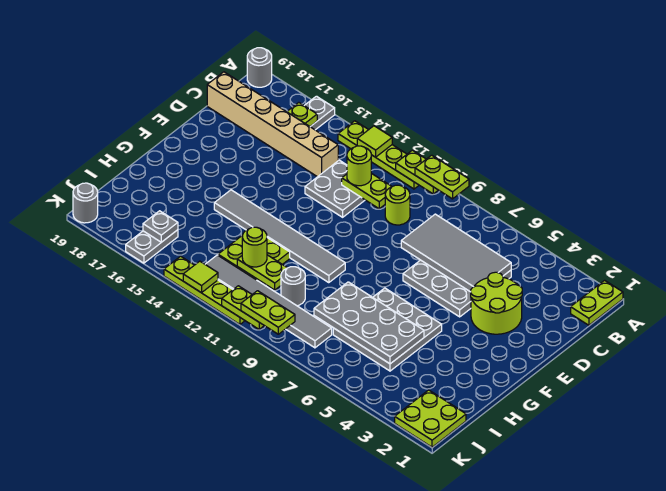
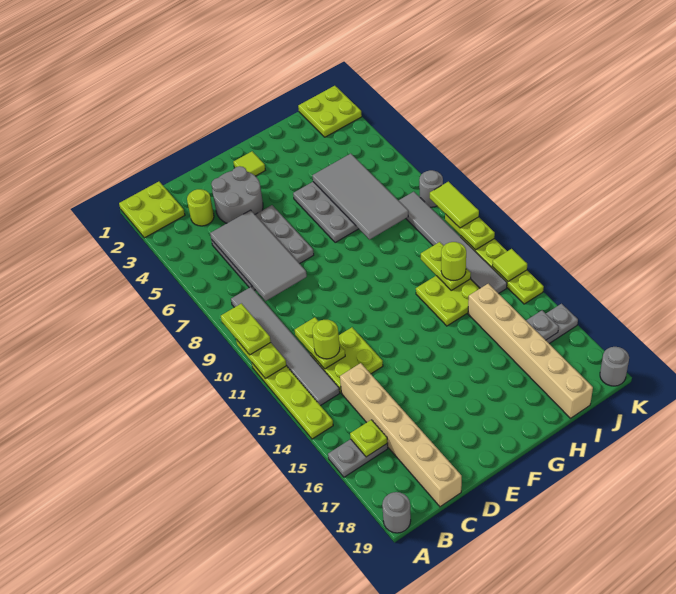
lime 1x2 plate [571,280,623,325] -> lime 2x2 plate [119,182,185,238]
lime 1x1 tile [357,126,392,157] -> lime 1x1 tile moved to [233,151,265,176]
lime 1x1 round brick [385,185,410,225] -> lime 1x1 round brick moved to [187,189,214,226]
grey 2x2 plate [305,160,365,217] -> lime 2x2 plate [310,327,383,393]
lime 2x2 round brick [471,272,522,334] -> grey 2x2 round brick [211,166,263,223]
grey 1x6 tile [214,190,345,283] -> grey 1x6 tile moved to [231,287,340,406]
grey 2x4 plate [314,282,424,364] -> grey 2x4 tile [312,154,408,240]
grey 1x1 round brick [281,267,305,306] -> grey 1x1 round brick moved to [419,170,443,207]
none -> tan 1x6 brick [468,284,593,418]
lime 1x2 plate [241,291,295,334] -> lime 1x2 tile [430,182,479,228]

